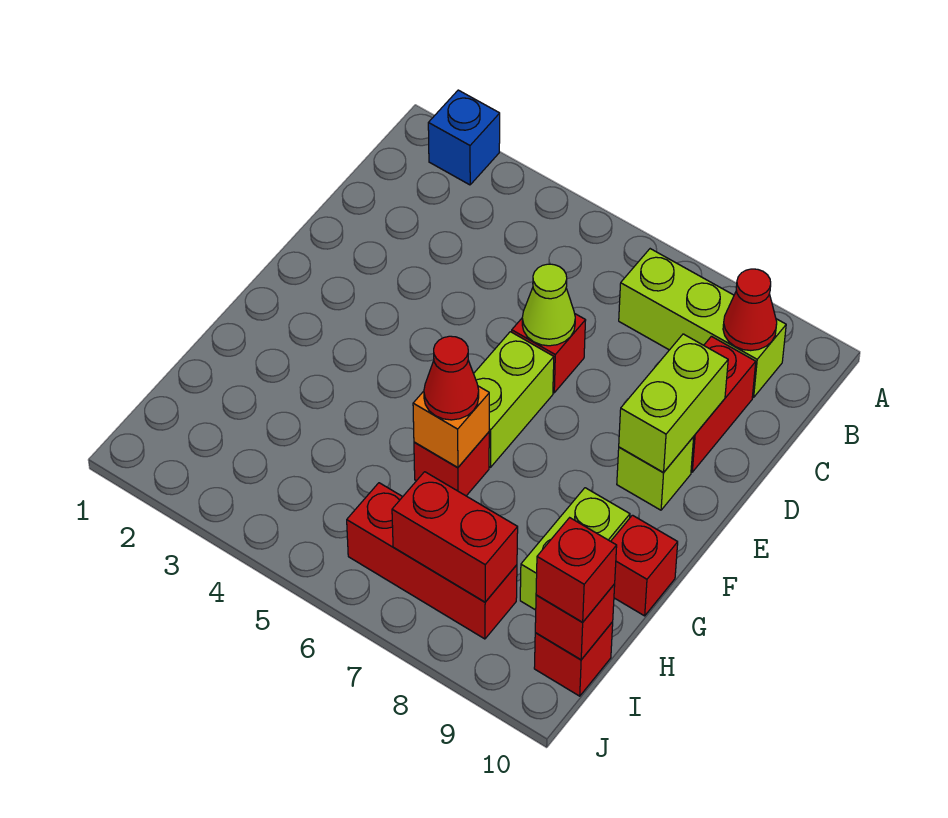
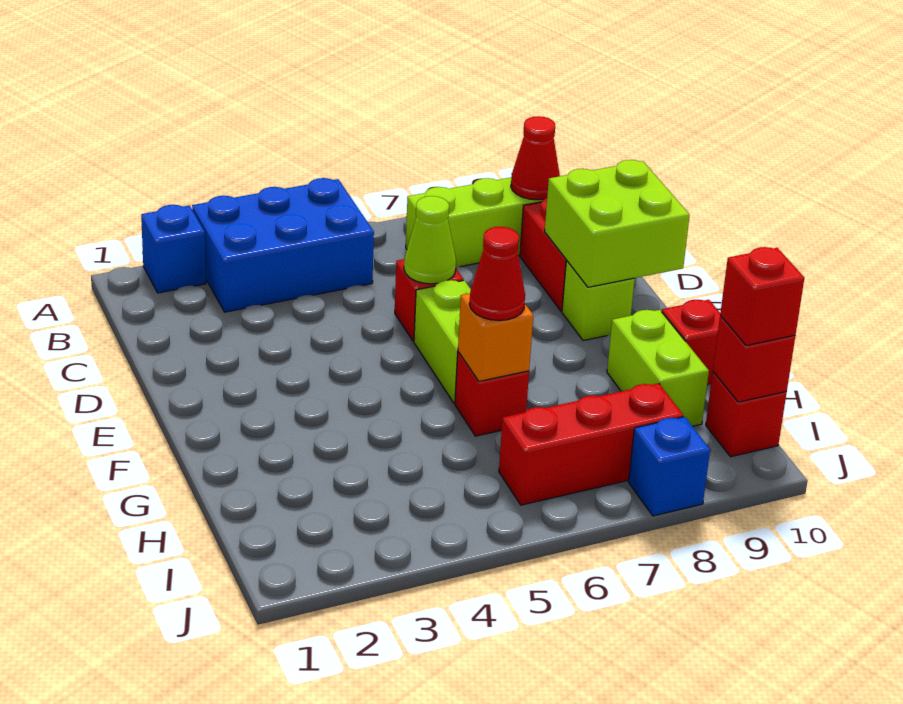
none -> blue 2x3 brick [192,178,374,312]
lime 1x2 brick [619,334,728,472] -> lime 2x2 brick [545,160,690,287]
red 1x2 brick [392,472,518,602] -> none
none -> blue 1x1 brick [629,417,710,516]

